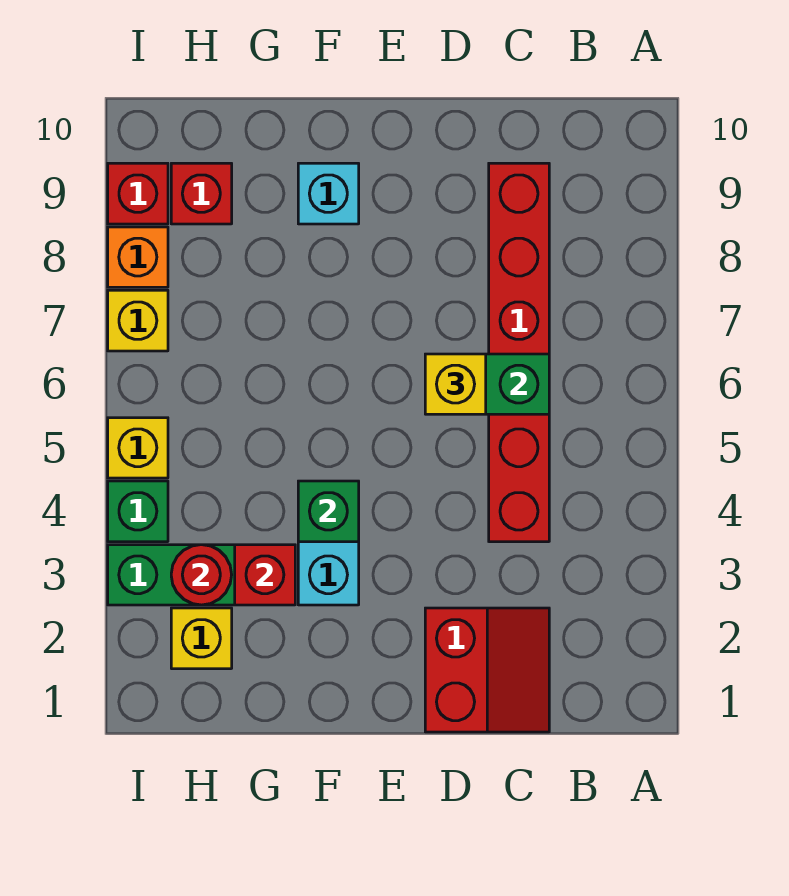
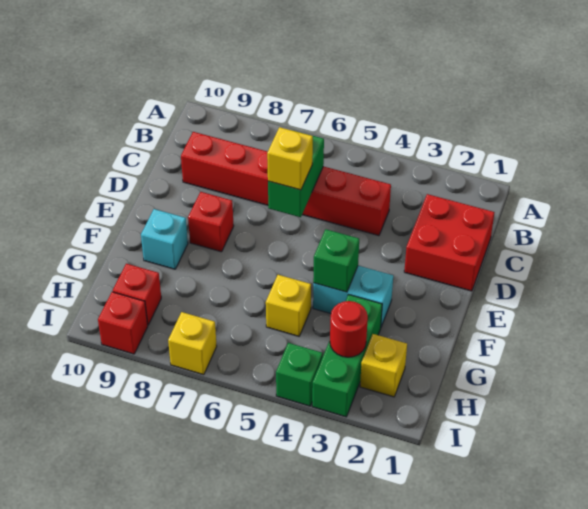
red 2x2 slope [425,608,549,732] -> red 2x2 brick [404,194,494,291]
red 1x1 brick [235,545,295,605] -> red 1x1 brick moved to [188,192,234,252]
yellow 1x1 brick [108,418,168,478] -> yellow 1x1 brick moved to [266,275,311,336]
orange 1x1 brick [108,227,168,287] -> none

